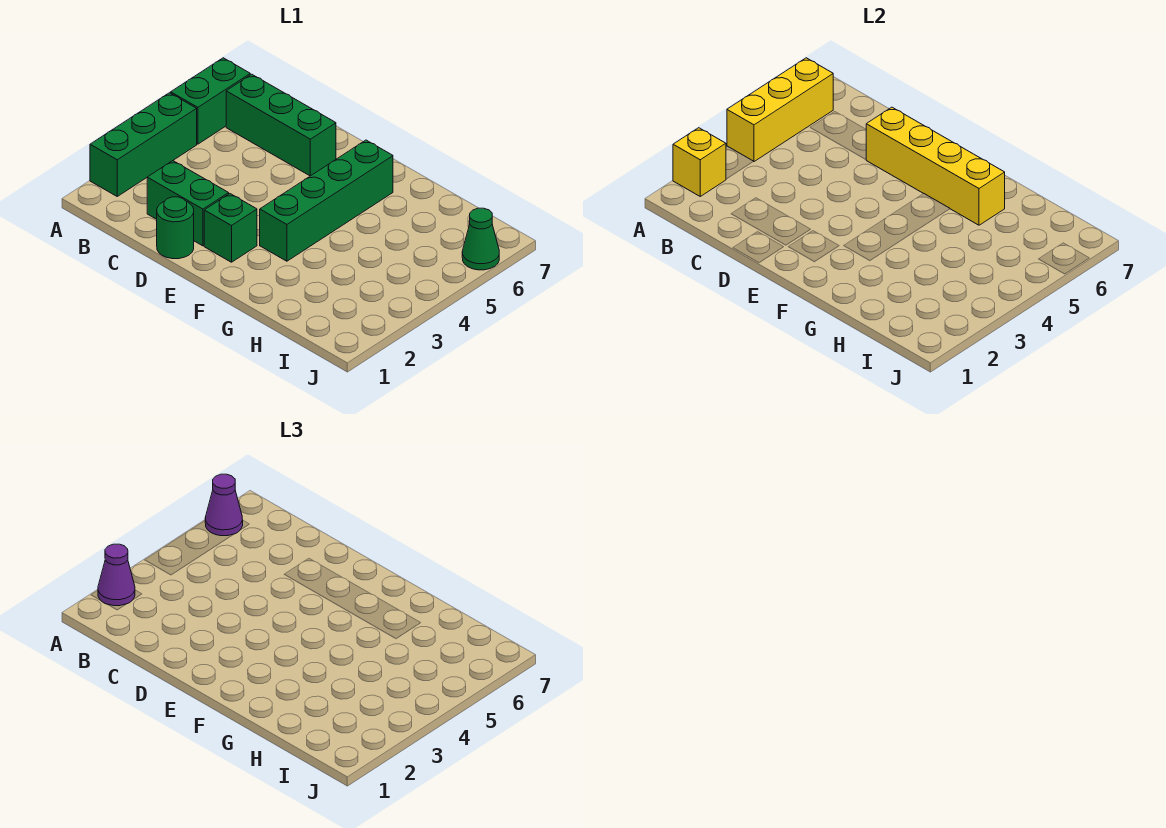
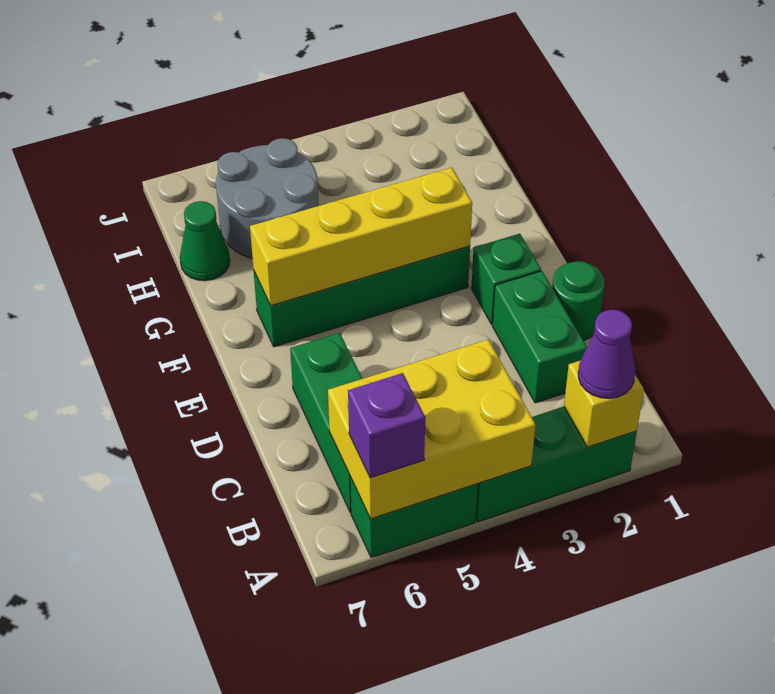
yellow 1x3 brick [727,58,833,162] -> yellow 2x3 brick [328,340,536,519]
purple 1x1 cone [205,474,243,536] -> purple 1x1 brick [348,373,425,478]
yellow 1x4 brick [866,107,1005,225] -> yellow 1x4 brick turned to [250,168,472,306]
none -> grey 2x2 round brick [216,138,319,258]
green 1x1 cone [462,208,499,270] -> green 1x1 cone moved to [180,201,230,281]

